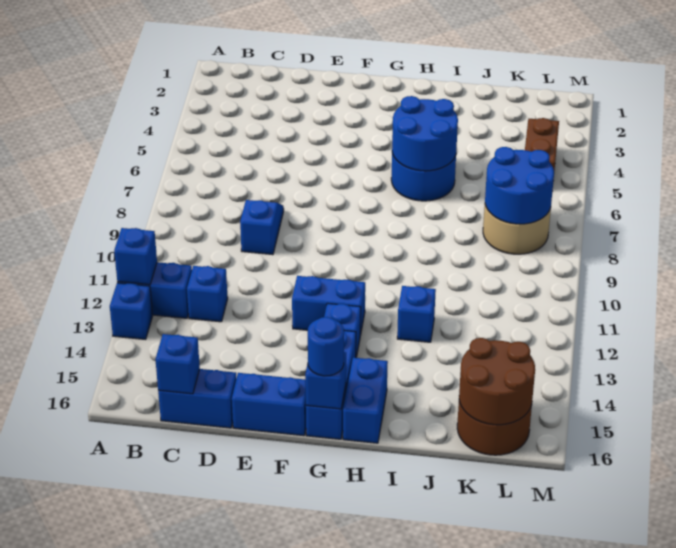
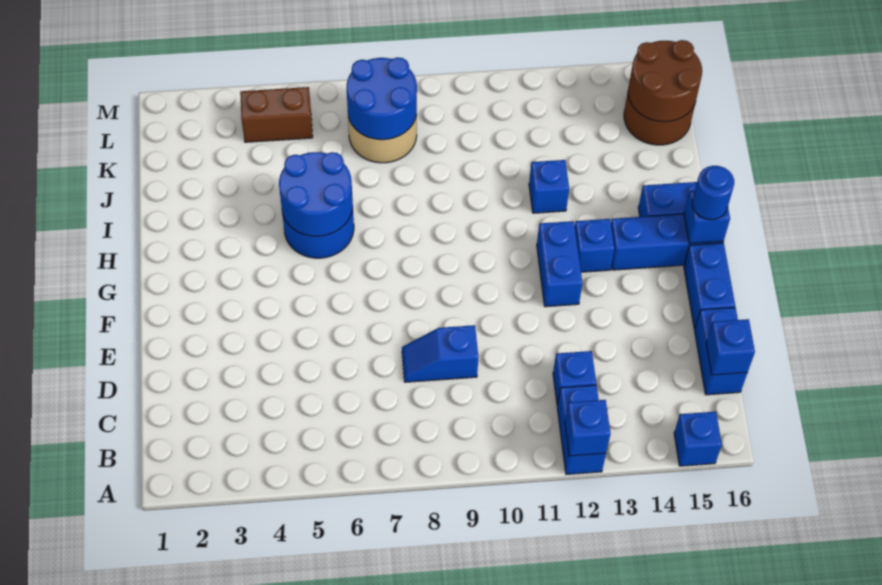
blue 1x1 brick [110,283,153,339] -> blue 1x1 brick moved to [674,412,722,466]

